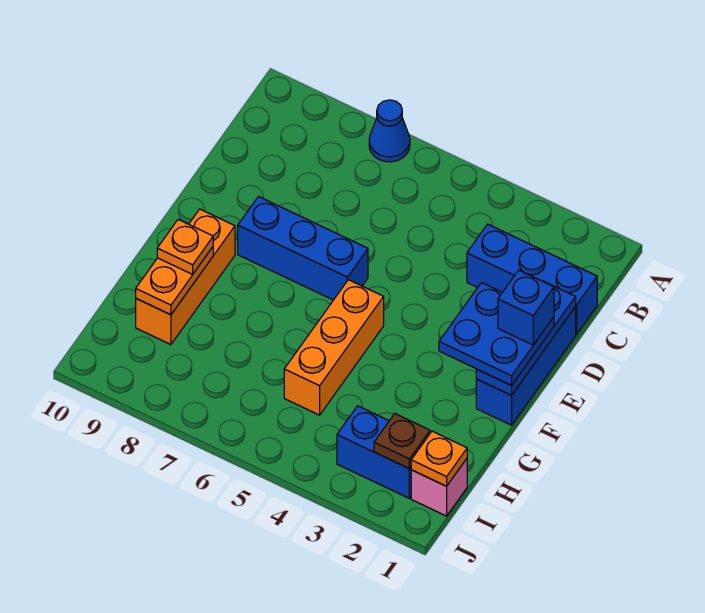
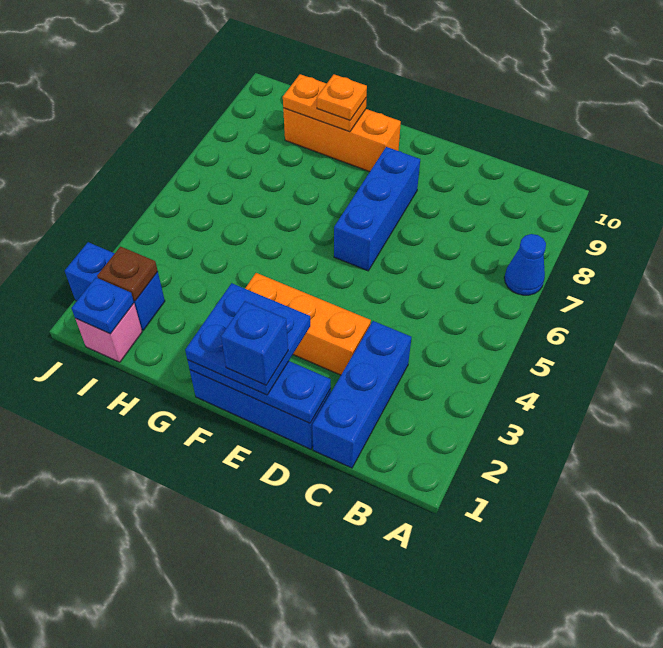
orange 1x3 brick [284,280,384,415] -> orange 1x3 brick moved to [245,273,371,375]
orange 1x1 plate [411,431,467,486] -> blue 1x1 plate [71,278,134,334]
blue 1x2 brick [337,406,411,498] -> blue 1x2 brick turned to [65,242,165,330]

